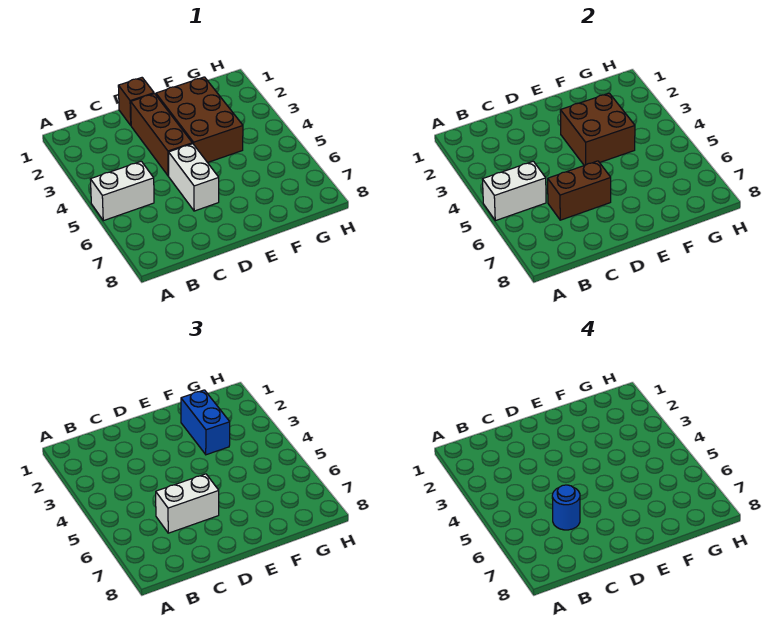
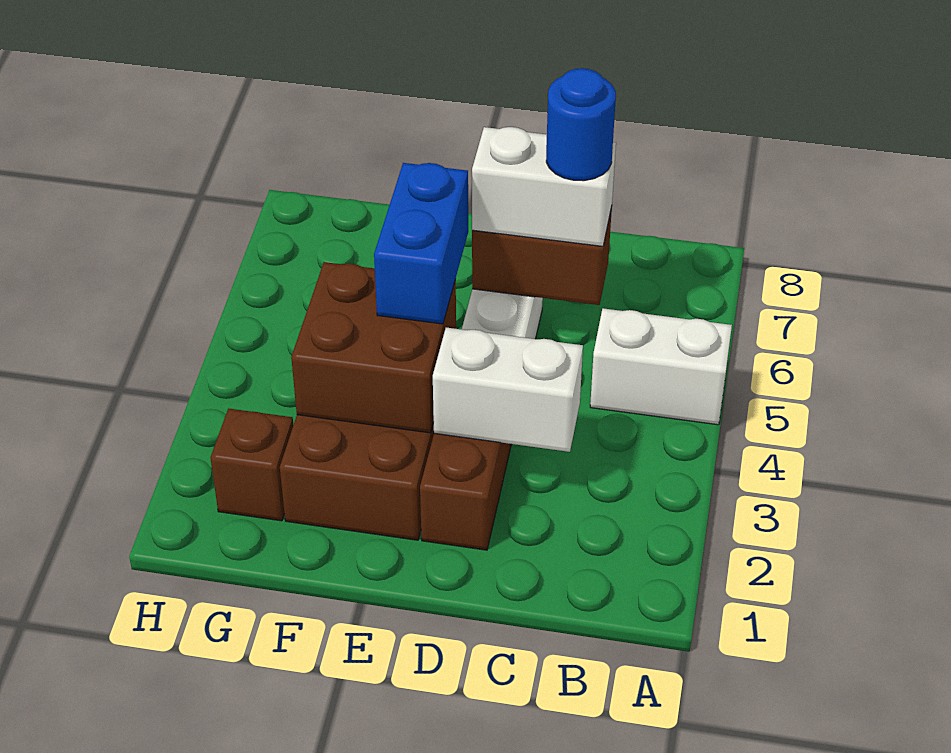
white 1x2 brick [482,161,546,221] -> white 1x2 brick moved to [433,328,583,452]
brown 1x1 brick [118,78,154,125] -> brown 1x1 brick moved to [210,408,293,521]
blue 1x2 brick [181,390,230,455] -> blue 1x2 brick moved to [374,163,468,324]

